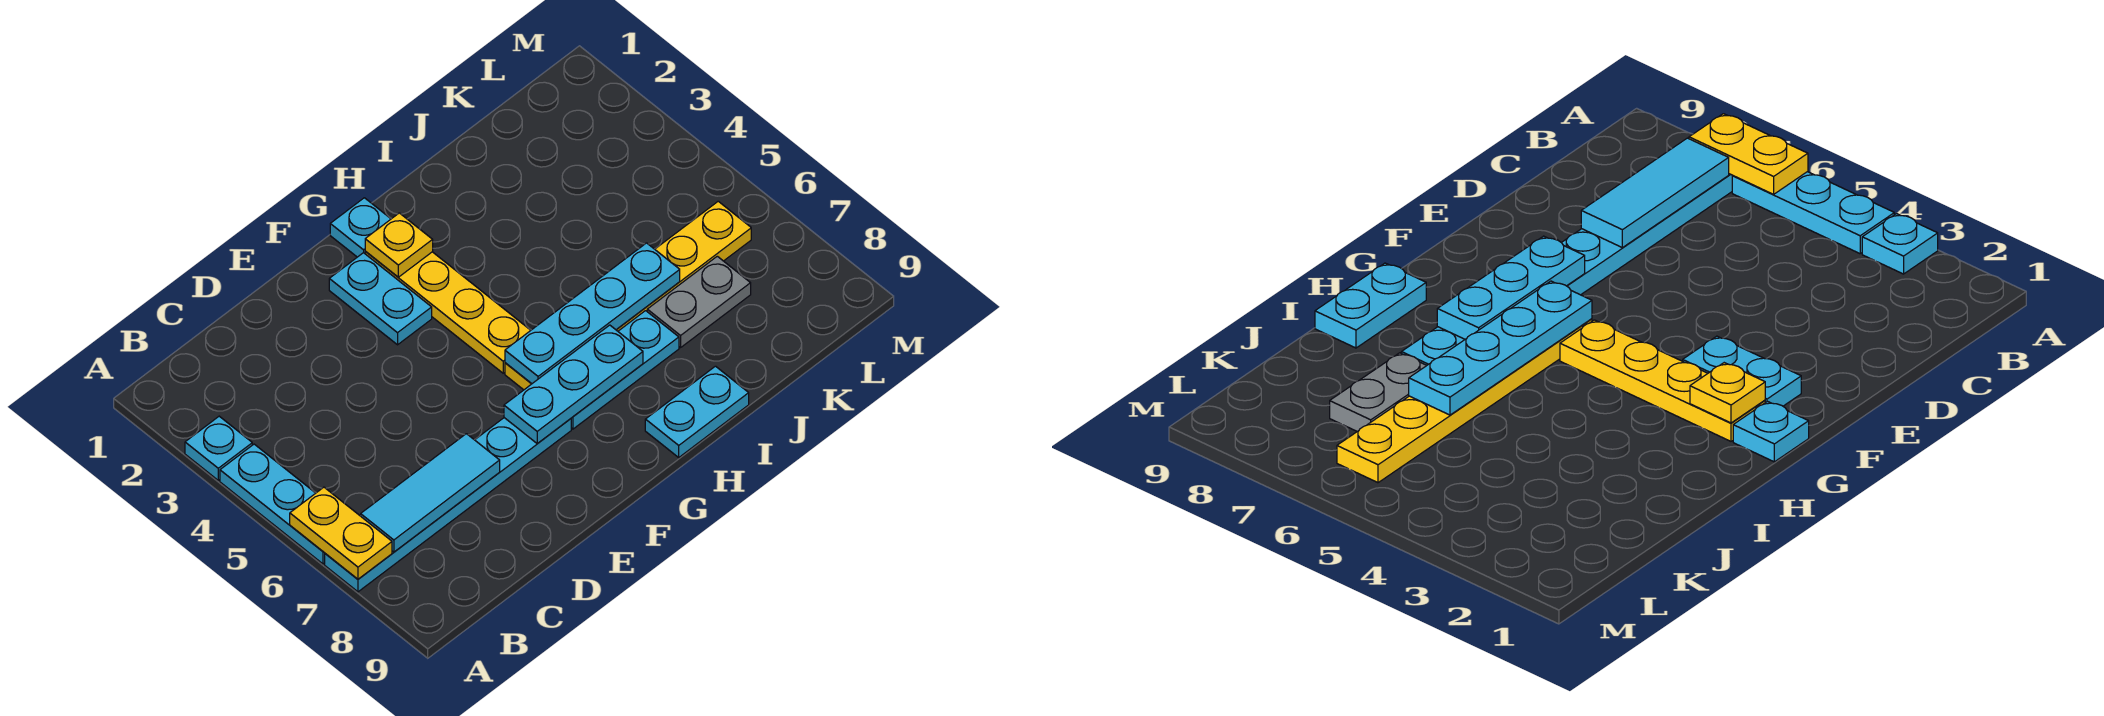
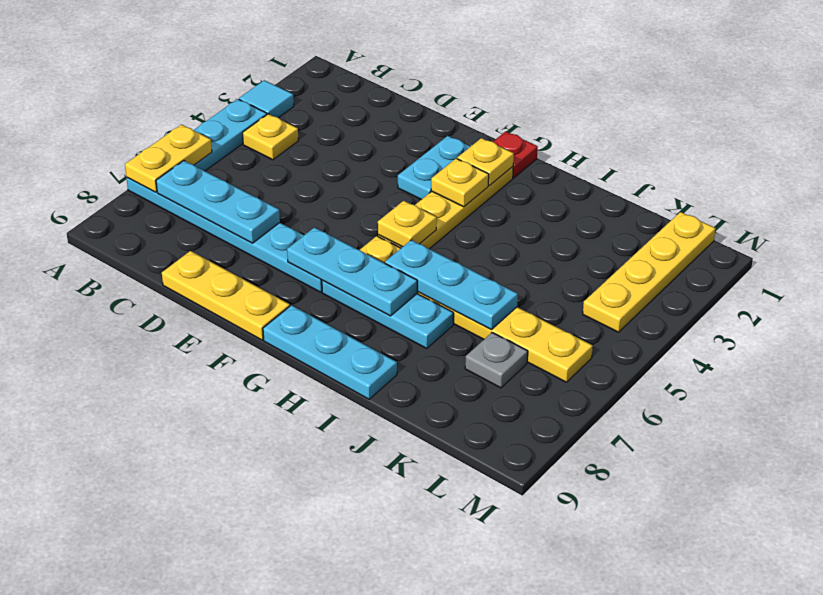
cyan 1x1 plate [185,416,252,480] -> cyan 1x1 tile [239,80,294,118]
none -> yellow 1x1 plate [243,114,299,160]
cyan 1x3 tile [361,434,500,552] -> cyan 1x3 plate [156,161,280,243]
none -> yellow 1x3 plate [162,251,290,340]
cyan 1x1 plate [330,198,391,257] -> red 1x1 plate [493,131,538,178]
none -> yellow 1x1 plate [431,159,489,207]
none -> yellow 1x1 plate [378,201,437,247]
cyan 1x4 plate [505,243,680,384] -> cyan 1x3 plate [385,240,518,330]
cyan 1x2 plate [645,366,749,457] -> cyan 1x3 plate [263,305,397,399]
grey 1x2 plate [647,256,751,348] -> grey 1x1 plate [465,333,528,388]
none -> yellow 1x4 plate [583,212,716,332]

